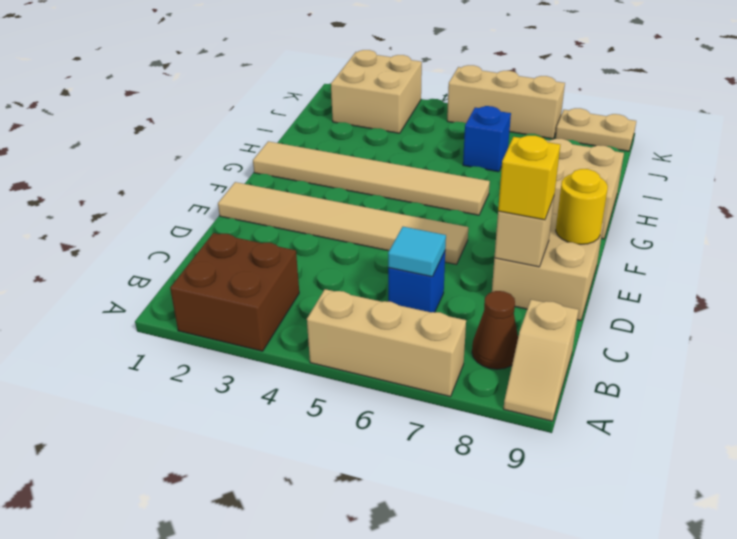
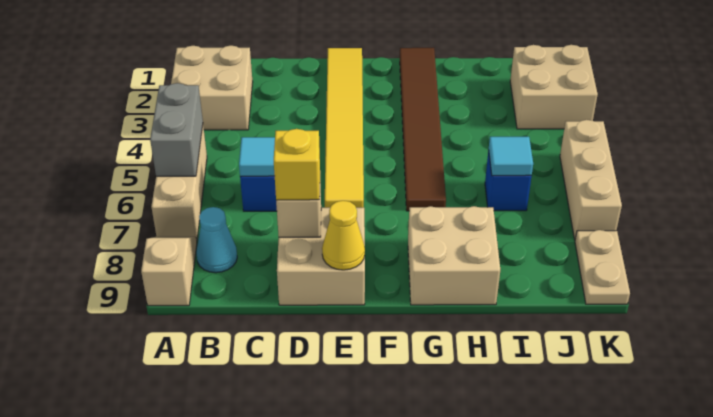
brown 2x2 brick [170,233,299,351] -> tan 2x2 brick [171,46,253,130]
none -> grey 1x2 brick [150,83,203,176]
tan 1x2 slope [503,300,578,421] -> tan 1x2 slope turned to [141,237,197,306]
brown 1x1 cone [472,291,518,369] -> cyan 1x1 cone [196,207,237,273]
tan 1x6 tile [218,182,468,264] -> yellow 1x6 tile [325,48,364,208]
yellow 1x1 round brick [556,169,608,244] -> yellow 1x1 cone [322,201,365,270]
tan 1x6 tile [253,141,490,215] -> brown 1x6 tile [400,48,446,211]
none -> cyan 1x1 tile [489,137,533,176]

